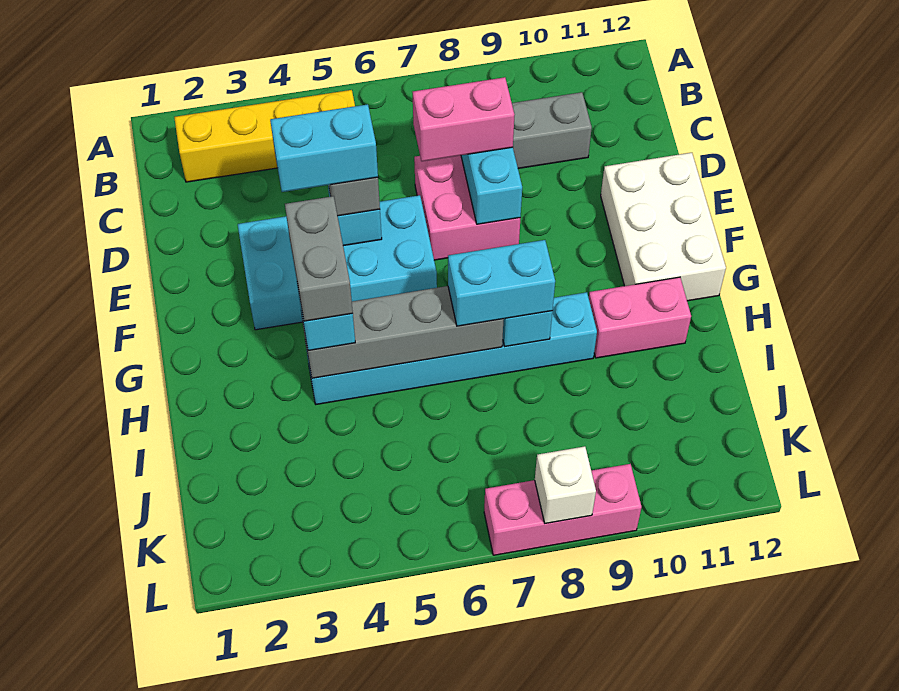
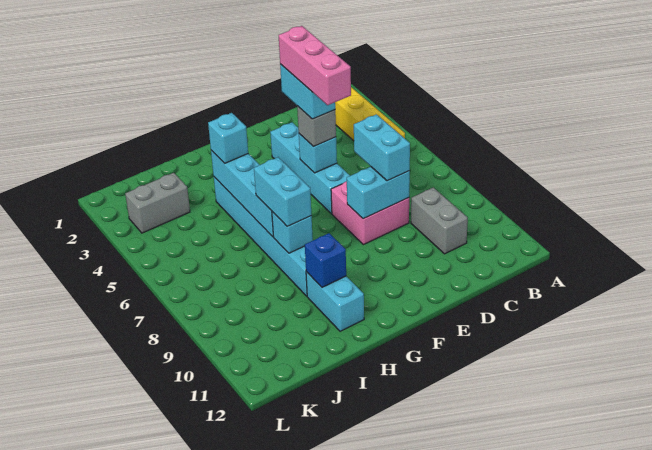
pink 1x2 brick [413,77,514,161] -> cyan 1x2 brick [354,114,410,181]
cyan 2x4 brick [238,195,437,330] -> cyan 1x4 brick [270,123,350,214]
white 2x3 brick [601,153,726,301] -> none
grey 1x2 brick [285,196,353,321] -> grey 1x2 brick moved to [125,173,190,233]
grey 1x4 brick [302,286,504,378] -> cyan 1x4 brick [211,150,274,237]
pink 1x2 brick [589,277,691,358] -> cyan 1x2 brick [306,272,364,331]
none -> blue 1x1 brick [305,233,346,287]
pink 1x3 brick [484,464,642,555] -> pink 1x3 brick moved to [279,26,351,105]
white 1x1 brick [535,446,596,523] -> none

